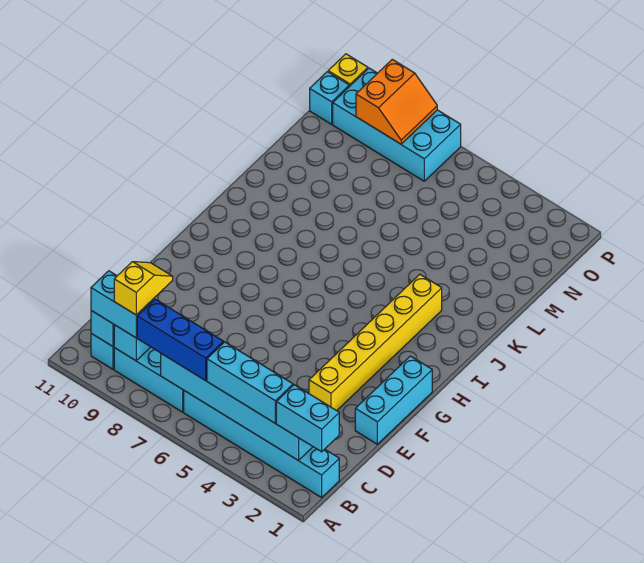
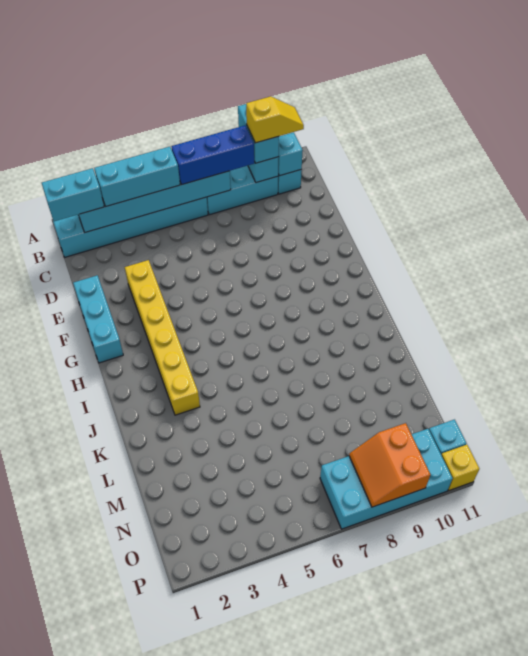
cyan 1x2 brick [91,271,154,338] -> cyan 1x2 brick turned to [238,104,279,163]
yellow 1x2 slope [114,262,173,315] -> yellow 1x2 slope turned to [246,96,304,143]

